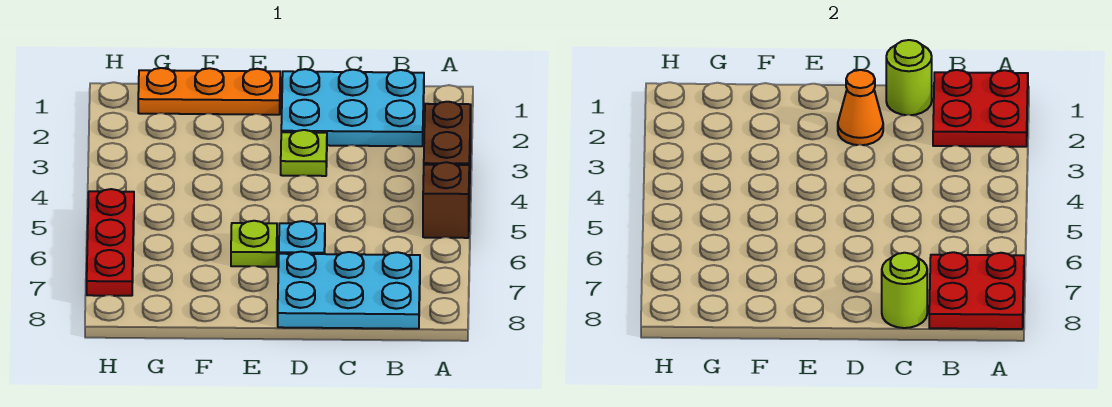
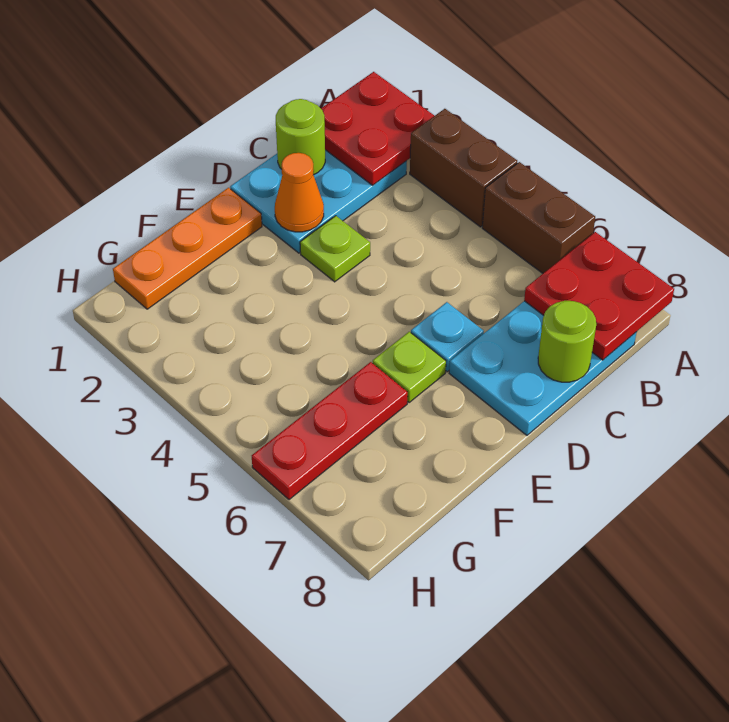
brown 1x1 brick [423,162,469,238] -> brown 1x2 brick [482,162,595,273]
red 1x3 plate [87,189,134,296] -> red 1x3 plate turned to [252,362,408,500]

